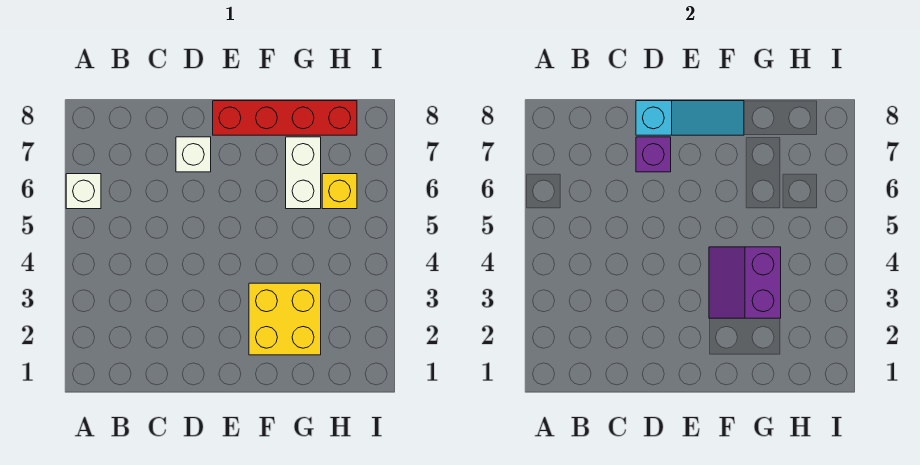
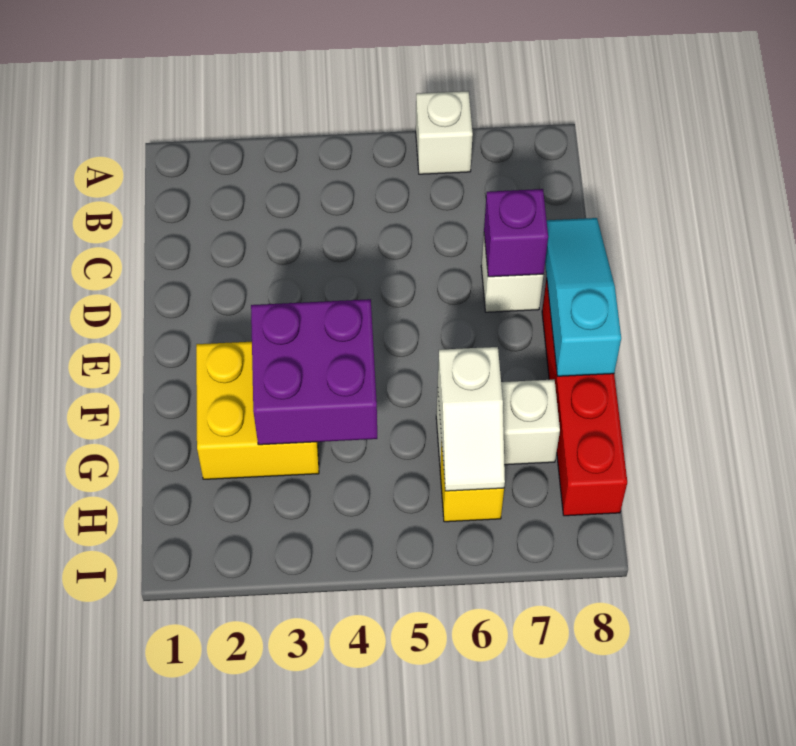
cyan 1x3 slope [636,101,744,135] -> cyan 1x3 slope turned to [545,218,621,376]
purple 2x2 slope [709,247,781,318] -> purple 2x2 brick [251,299,377,445]
none -> white 1x2 slope [438,347,505,491]

